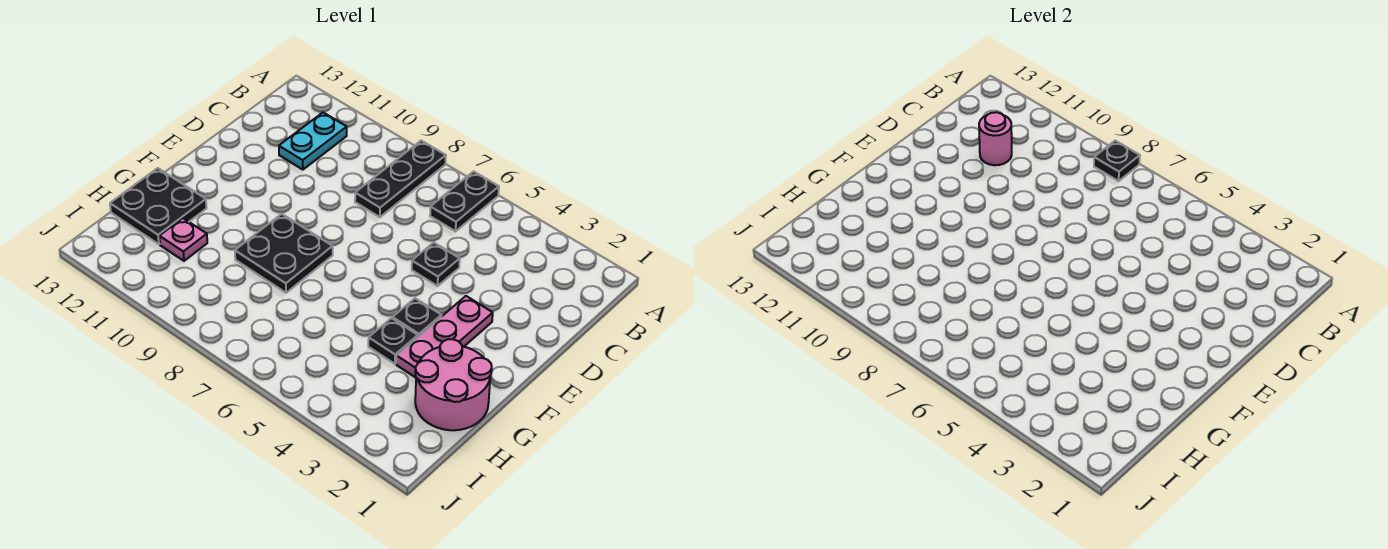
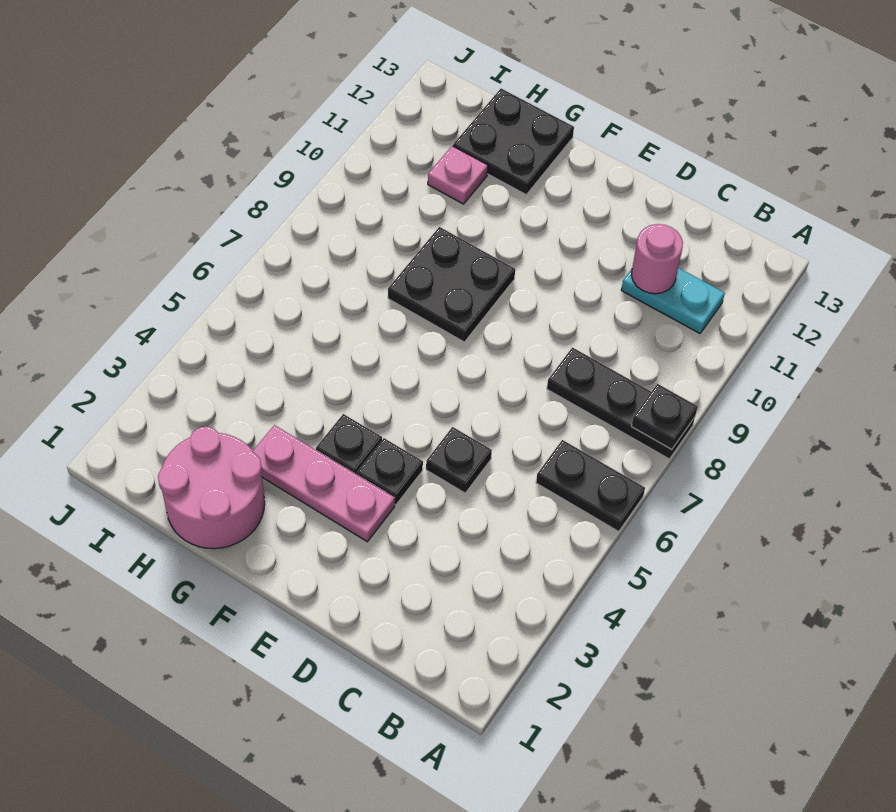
black 1x1 plate [368,318,418,364] -> black 1x1 plate moved to [357,438,423,505]

